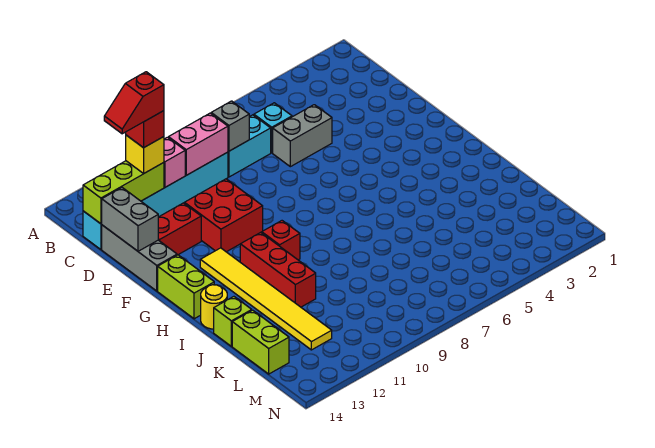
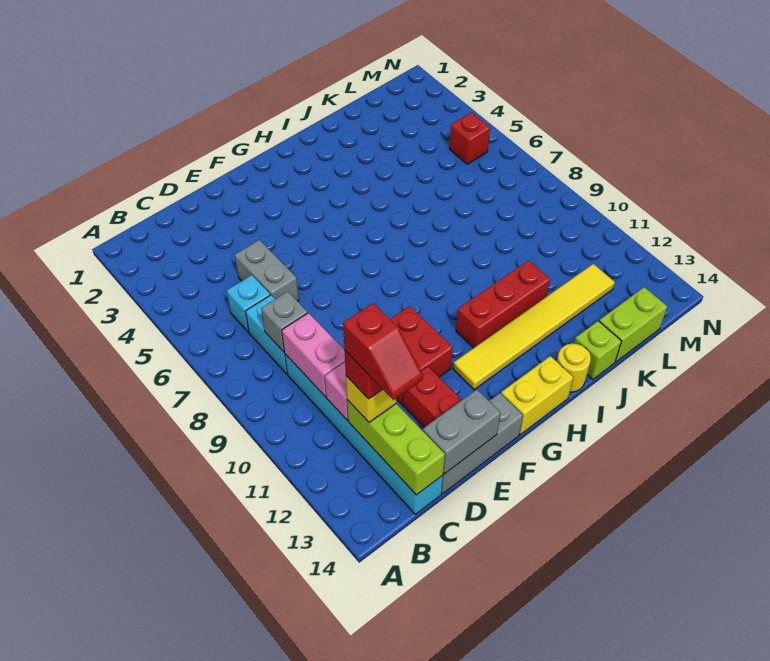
lime 1x2 brick [158,255,214,319] -> yellow 1x2 brick [501,356,573,435]
red 1x1 brick [262,221,300,260] -> red 1x1 brick moved to [449,112,490,164]

